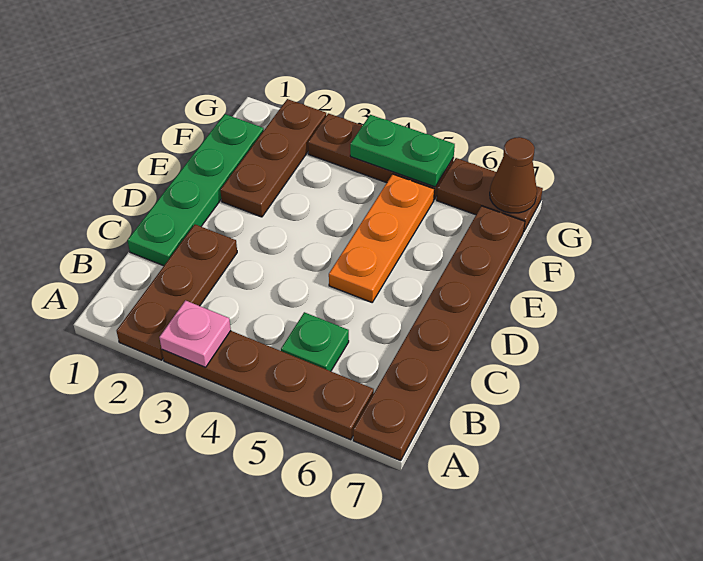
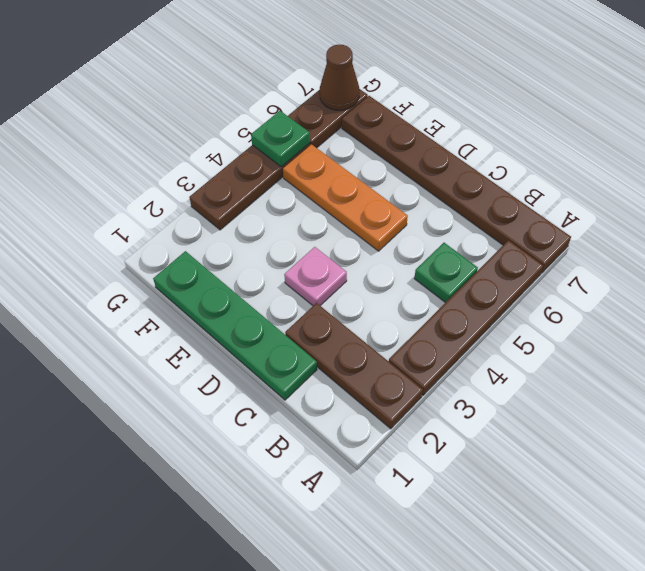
pink 1x1 plate [159,300,231,367] -> pink 1x1 plate moved to [284,247,347,306]
brown 1x3 plate [221,99,326,217] -> none
green 1x2 plate [350,115,455,187] -> green 1x1 plate [251,111,310,167]

